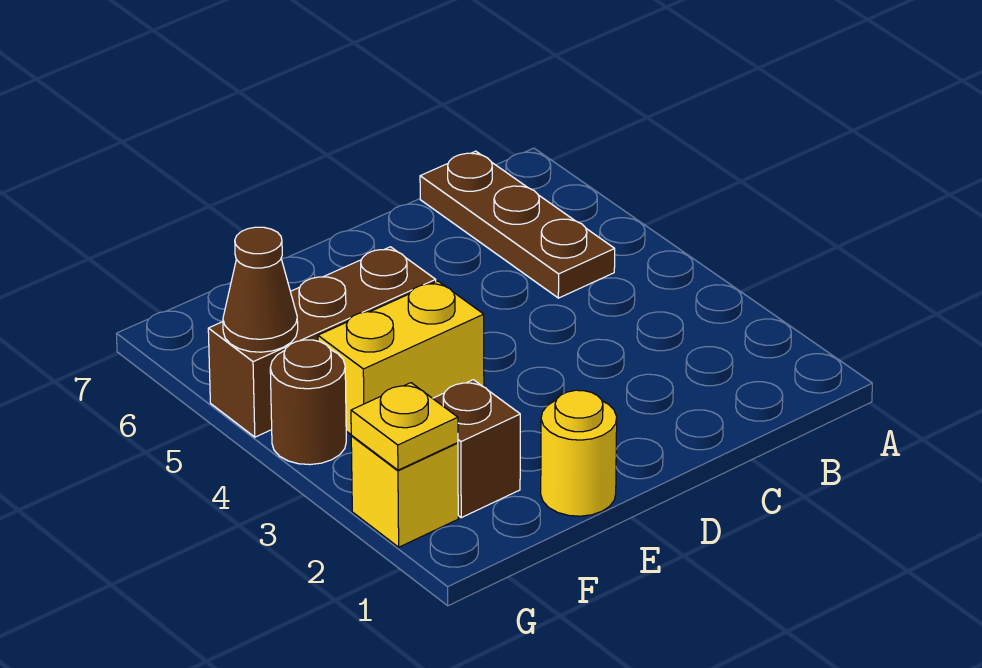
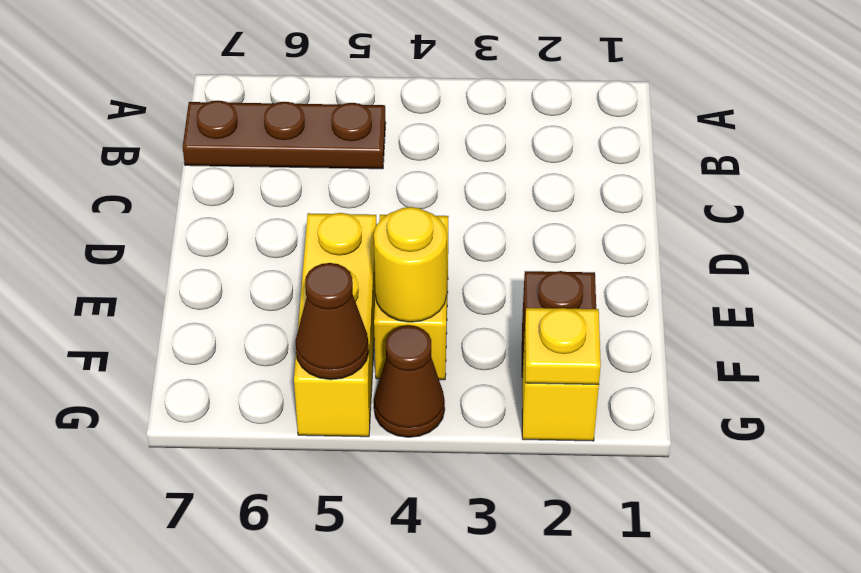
yellow 1x1 round brick [541,390,617,516] -> yellow 1x1 round brick moved to [374,207,447,322]
brown 1x3 brick [208,247,436,437] -> yellow 1x3 brick [294,213,377,437]
brown 1x1 round brick [270,340,346,465] -> brown 1x1 cone [374,325,445,437]

